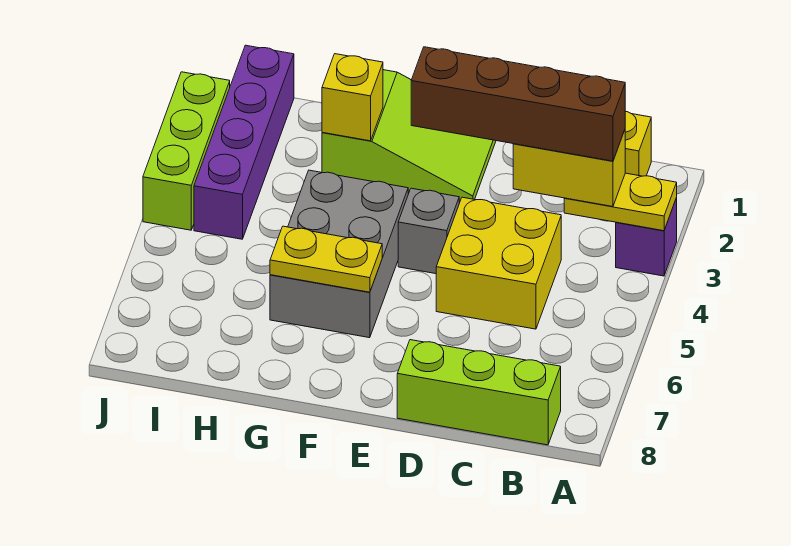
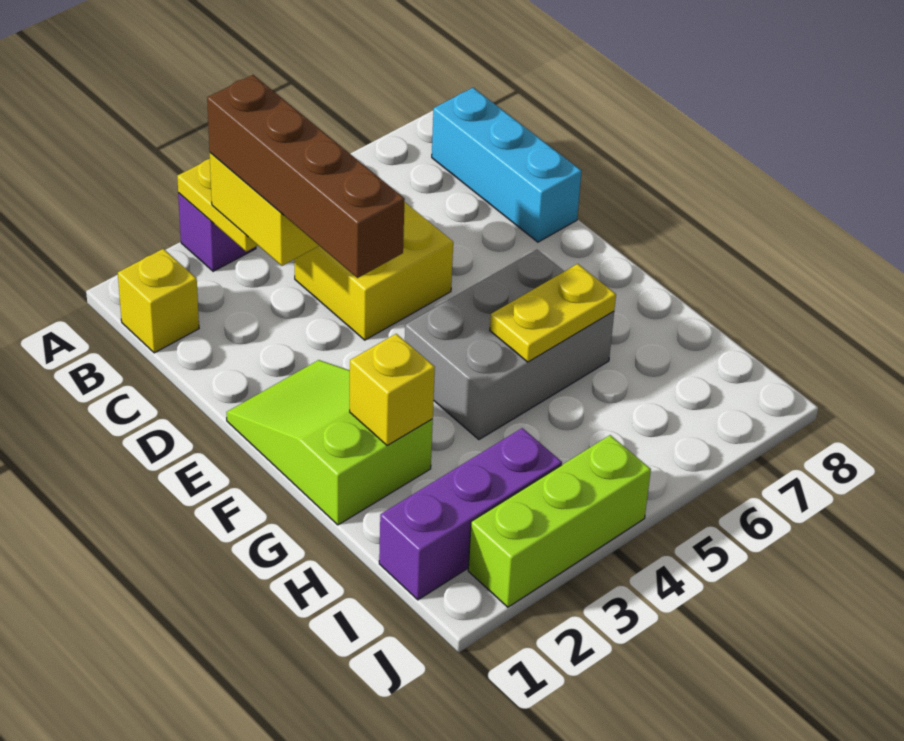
lime 1x3 brick [397,340,561,445] -> cyan 1x3 brick [432,88,582,242]
grey 1x1 brick [398,188,459,274] -> none
yellow 1x2 plate [270,226,382,292] -> yellow 1x2 plate turned to [490,264,616,362]
purple 1x4 brick [194,45,294,239] -> purple 1x3 brick [379,428,562,600]

